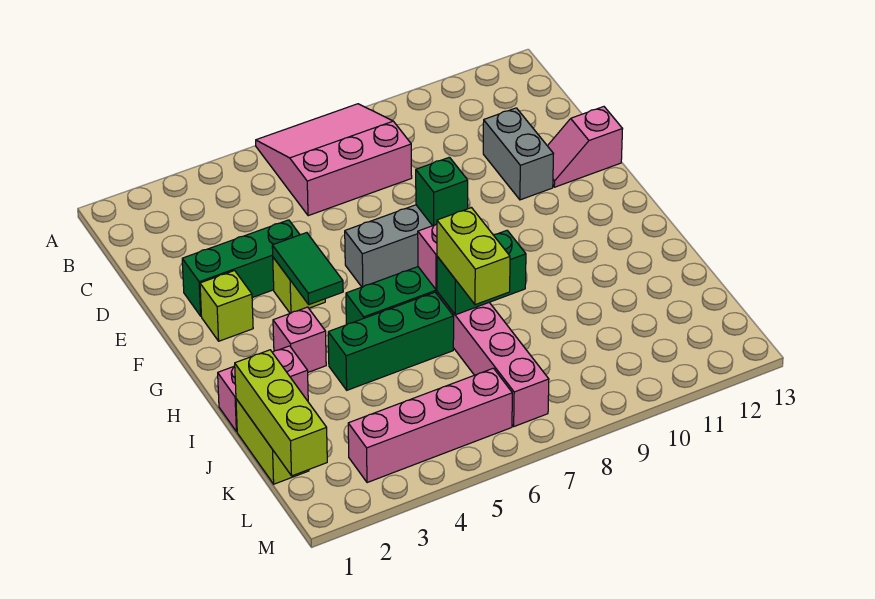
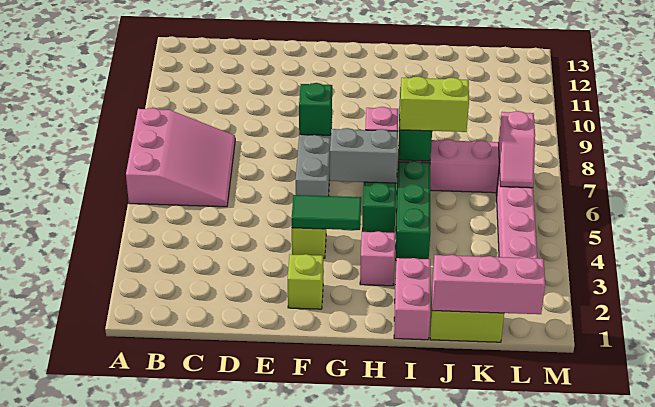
pink 3x3 slope [256,104,412,216] -> pink 3x3 slope turned to [126,108,235,207]
grey 1x2 brick [483,108,553,200] -> grey 1x2 brick moved to [330,128,398,183]
green 1x3 brick [182,220,300,316] -> none
pink 1x2 slope [548,107,622,187] -> pink 1x2 slope moved to [498,111,535,188]
lime 1x3 brick [235,350,327,476] -> pink 1x3 brick [432,255,545,314]

